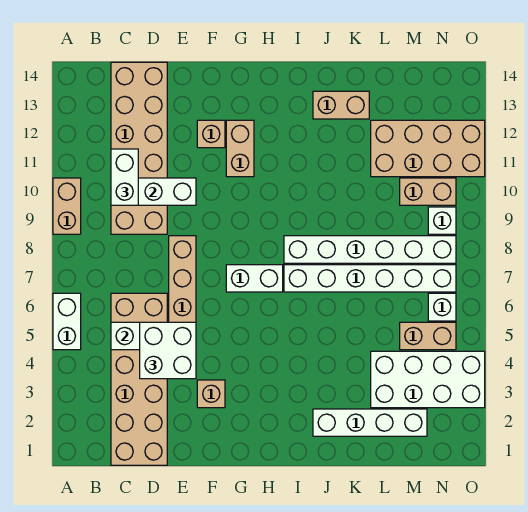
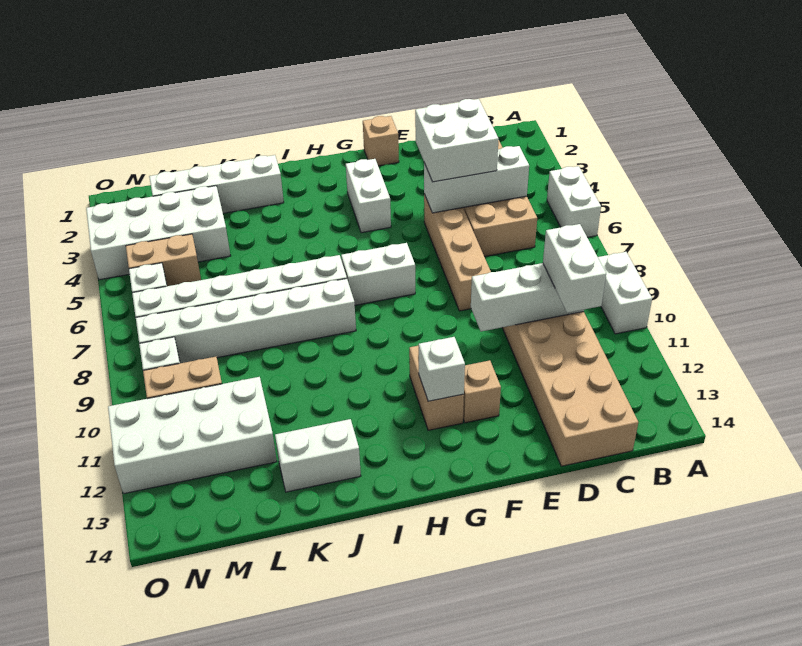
tan 1x2 brick [53,178,81,234] -> white 1x2 brick [598,252,652,334]
tan 1x1 brick [197,380,225,408] -> tan 1x1 brick moved to [363,116,399,166]
none -> white 1x2 brick [346,159,391,233]
none -> white 1x1 brick [419,337,465,401]
tan 1x2 brick [313,91,369,119] -> white 1x2 brick [275,419,361,492]
tan 2x4 brick [371,120,485,177] -> white 2x4 brick [108,377,277,494]

